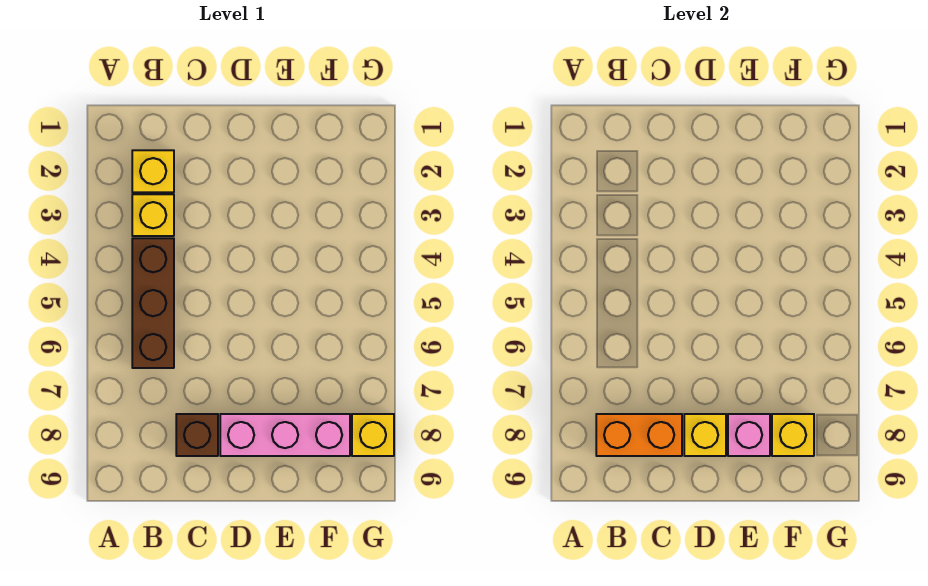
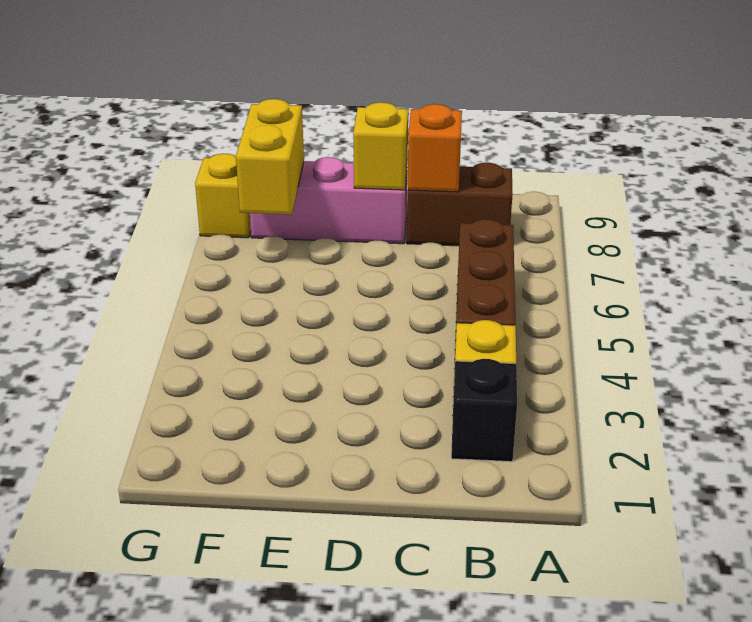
yellow 1x1 brick [132,150,174,192] -> black 1x1 brick [451,359,517,462]
orange 1x2 brick [596,414,682,456] -> orange 1x1 brick [408,104,462,192]
brown 1x1 brick [176,414,218,456] -> brown 1x2 brick [407,163,513,246]
pink 1x1 brick [728,414,770,456] -> none
yellow 1x1 brick [772,414,814,456] -> yellow 1x2 brick [236,99,304,215]

